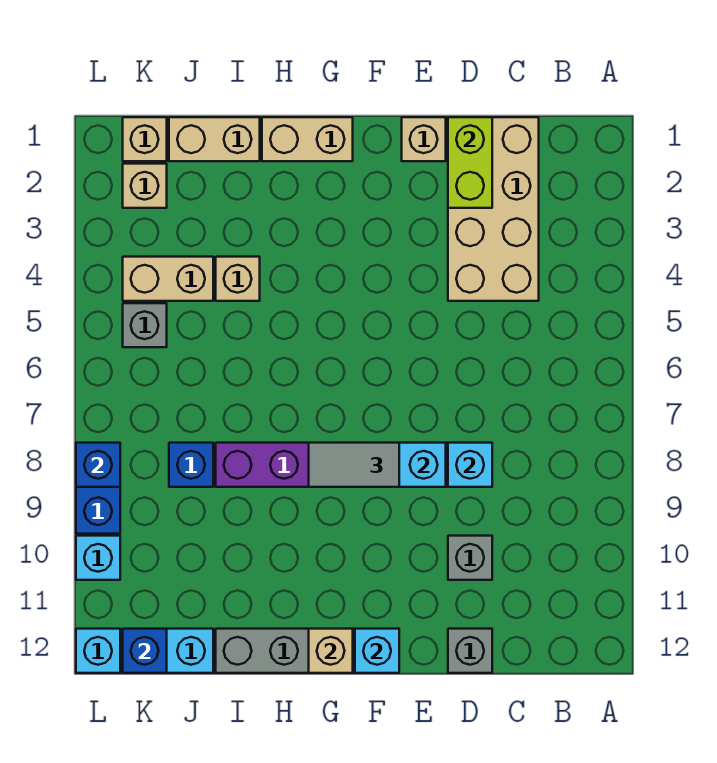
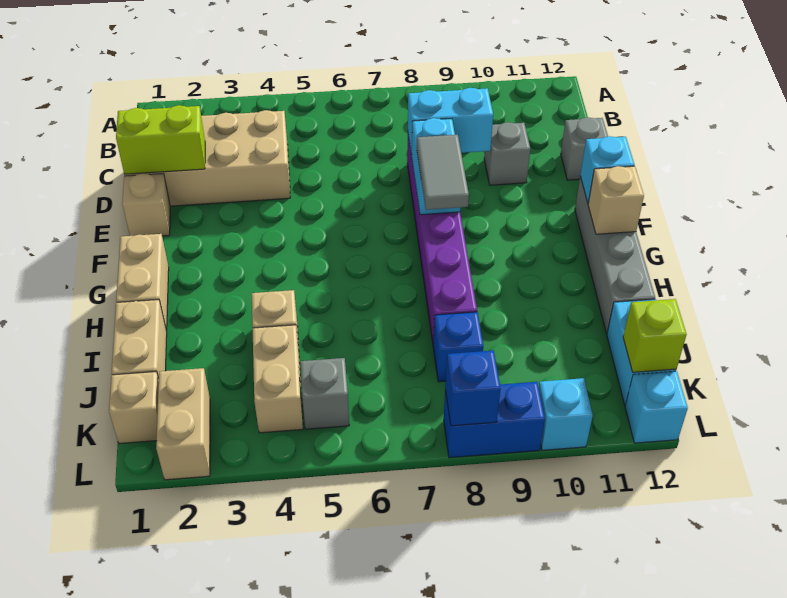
cyan 1x1 brick [448,443,492,487] -> cyan 1x2 brick [408,88,493,155]
tan 1x1 brick [123,164,167,208] -> tan 1x2 brick [156,368,210,480]
blue 1x1 brick [123,629,167,673] -> lime 1x1 brick [623,299,687,372]

